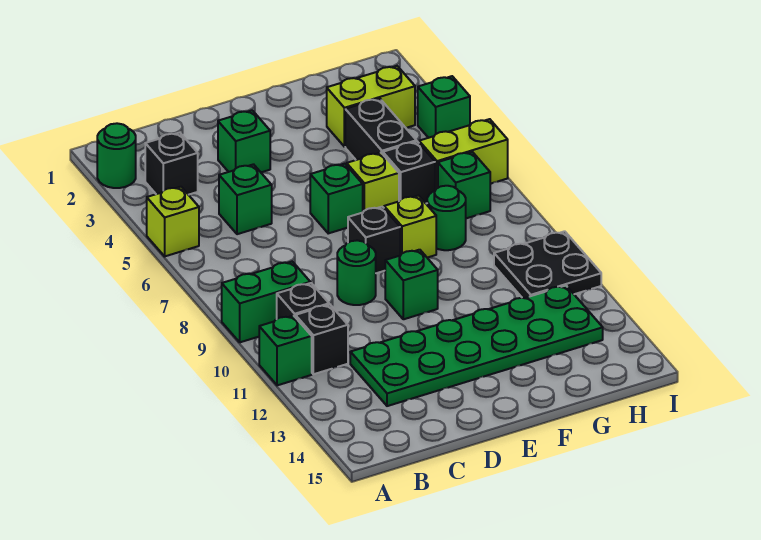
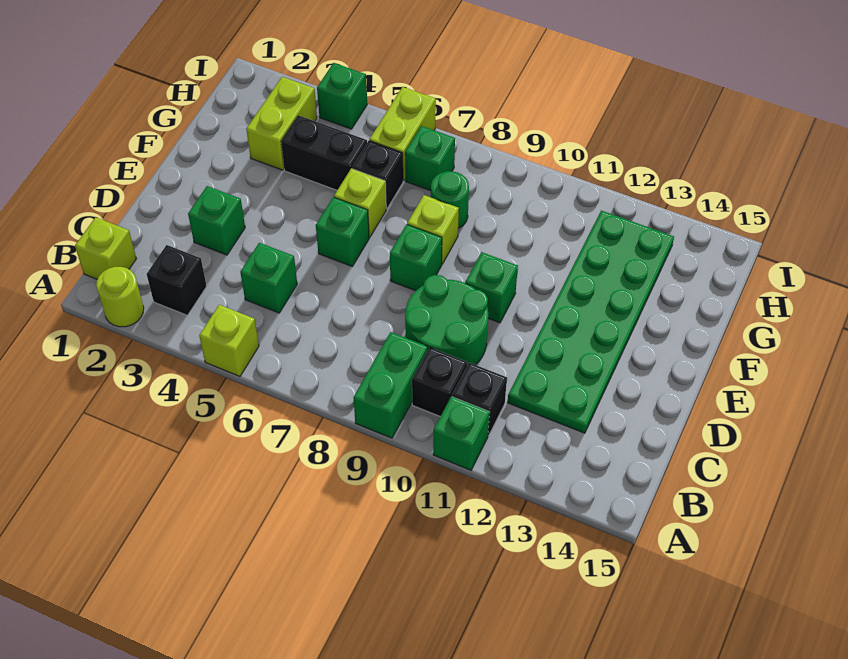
green 1x1 round brick [97,123,136,188] -> lime 1x1 round brick [96,267,144,327]
none -> lime 1x1 brick [75,217,136,279]
green 1x1 round brick [337,240,376,305] -> green 2x2 round brick [405,275,488,365]
black 1x1 brick [348,207,400,273] -> green 1x1 brick [390,224,442,291]
black 2x2 plate [494,231,601,298] -> none

